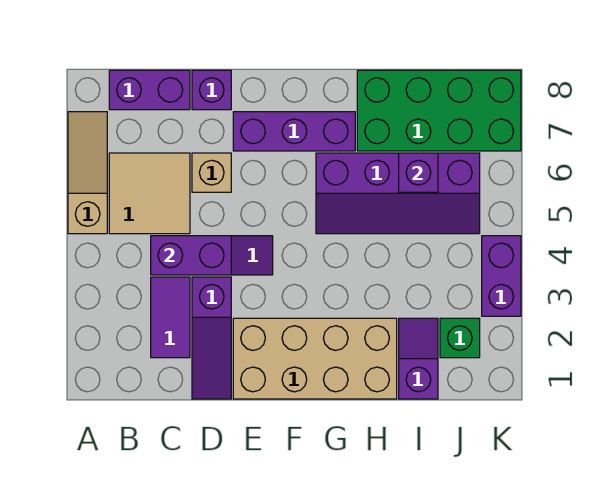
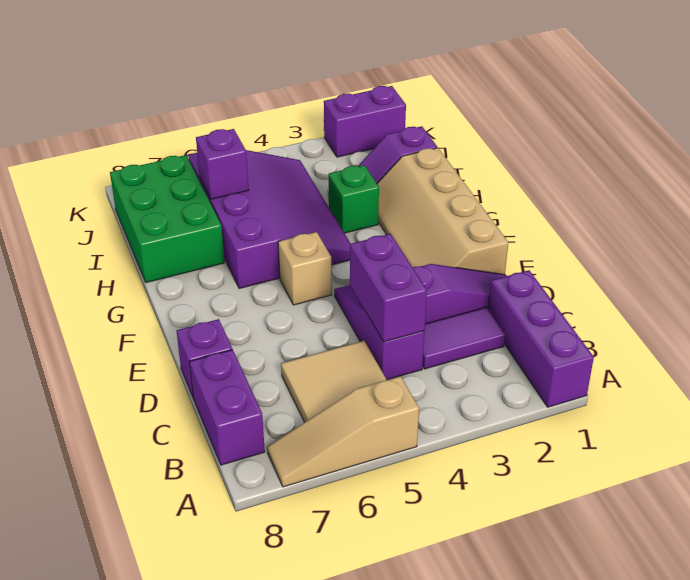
tan 1x1 brick [192,153,231,192] -> tan 1x1 brick moved to [278,232,332,305]
tan 2x4 brick [233,318,397,399] -> tan 2x4 slope [377,148,508,275]
purple 1x3 brick [233,112,355,151] -> purple 1x3 brick moved to [488,270,594,407]
purple 2x4 slope [316,153,480,234] -> purple 3x4 slope [188,150,351,289]
green 2x4 brick [357,70,521,151] -> green 2x3 brick [110,155,224,283]
green 1x1 brick [440,318,480,358] -> green 1x1 brick moved to [329,165,379,233]
purple 1x2 brick [482,236,521,316] -> purple 1x2 brick moved to [324,86,406,157]

